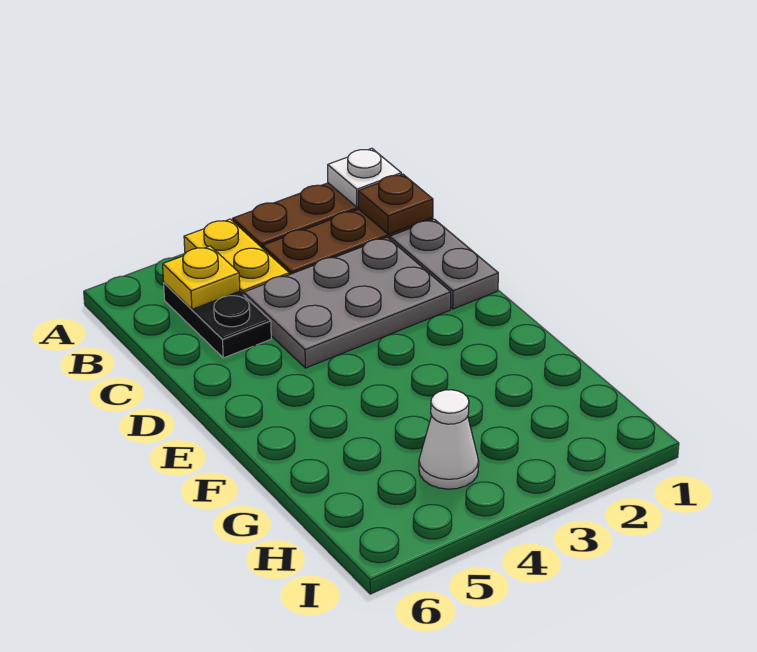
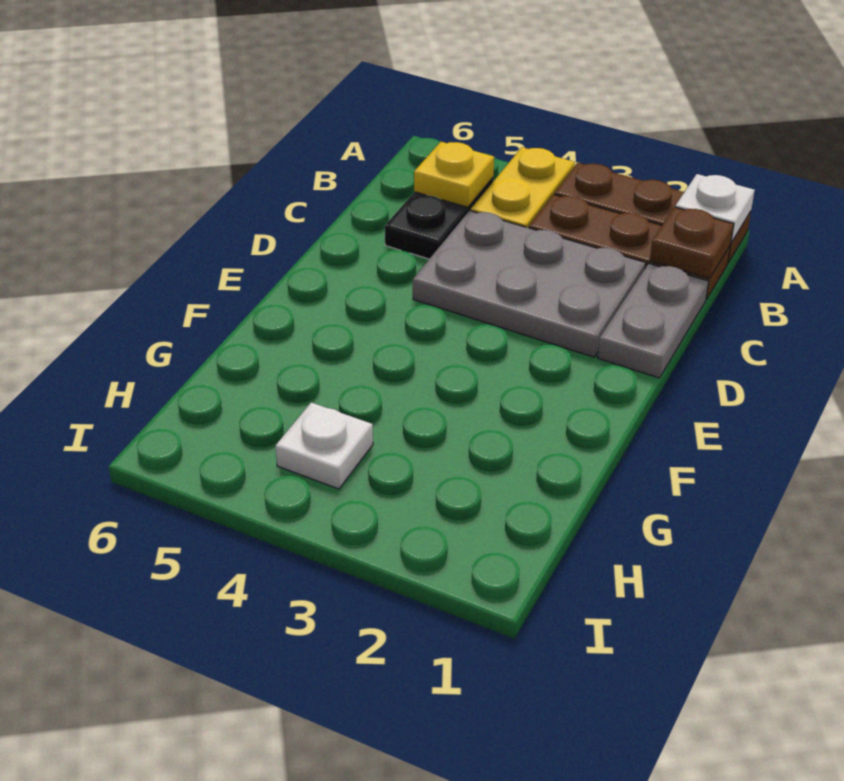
white 1x1 cone [419,390,479,489] -> white 1x1 plate [275,402,373,489]

